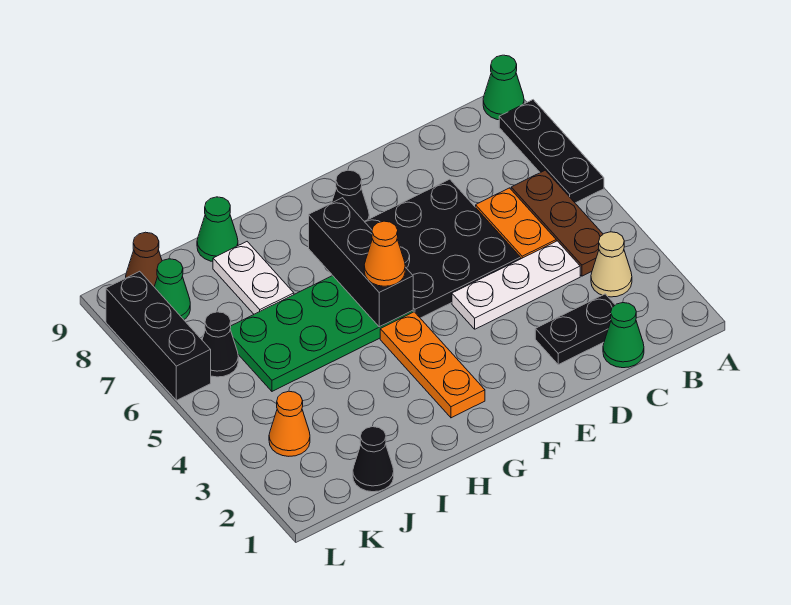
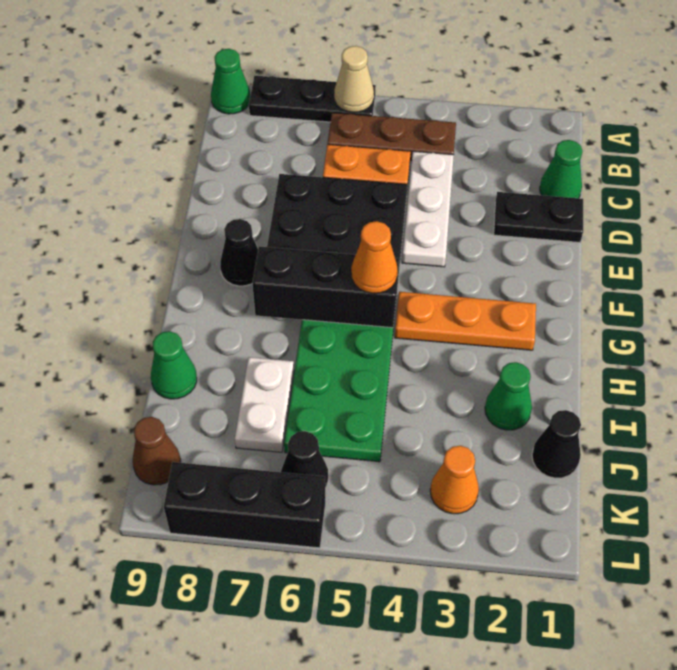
tan 1x1 cone [591,232,632,297] -> tan 1x1 cone moved to [334,46,374,112]
black 1x2 plate [535,294,615,365] -> black 1x2 plate turned to [494,192,583,242]
white 1x2 plate [213,242,294,314] -> white 1x2 plate turned to [235,357,294,452]
green 1x1 cone [154,259,190,320] -> green 1x1 cone moved to [485,362,532,430]

